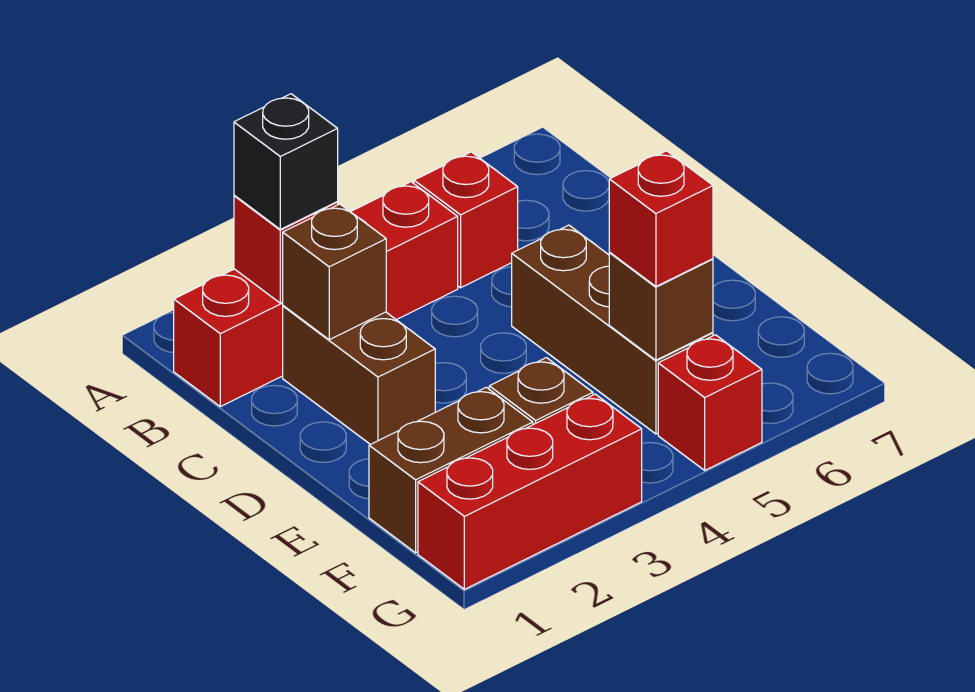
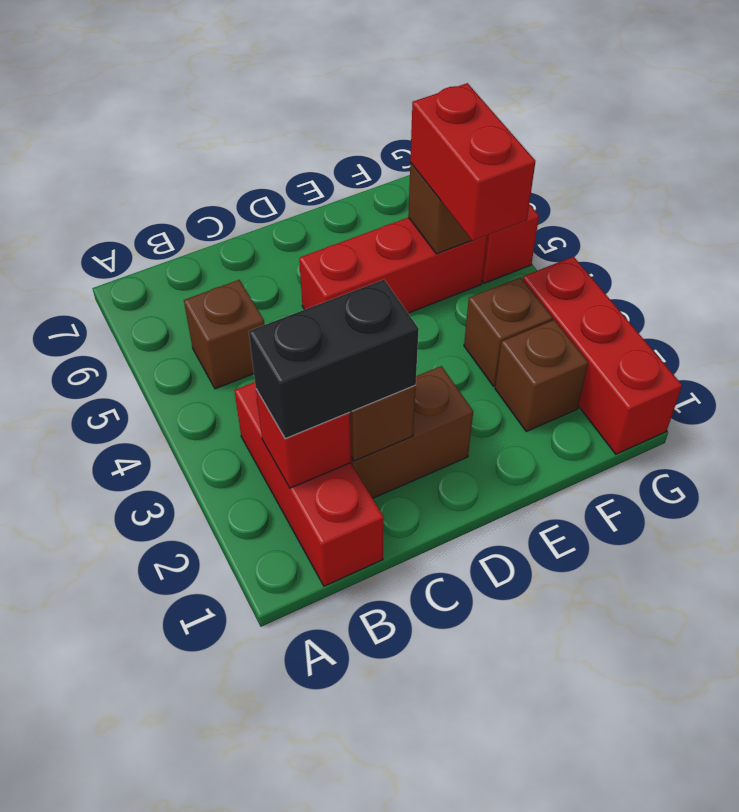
red 1x4 brick [174,182,458,407] -> red 1x3 brick [234,382,384,586]
black 1x1 brick [234,94,338,229] -> black 1x2 brick [249,280,419,439]
red 1x1 brick [414,152,518,288] -> brown 1x1 brick [184,280,265,389]
brown 1x3 brick [512,225,713,434] -> red 1x3 brick [299,217,487,313]
brown 1x2 brick [369,387,533,553] -> brown 1x1 brick [495,320,588,431]
red 1x1 brick [609,151,713,286] -> red 1x2 brick [410,83,535,241]

